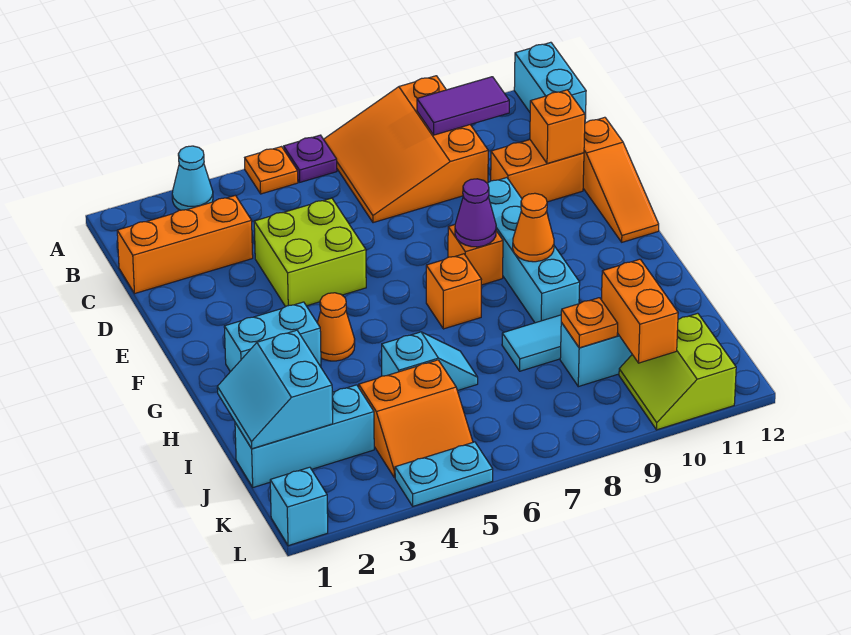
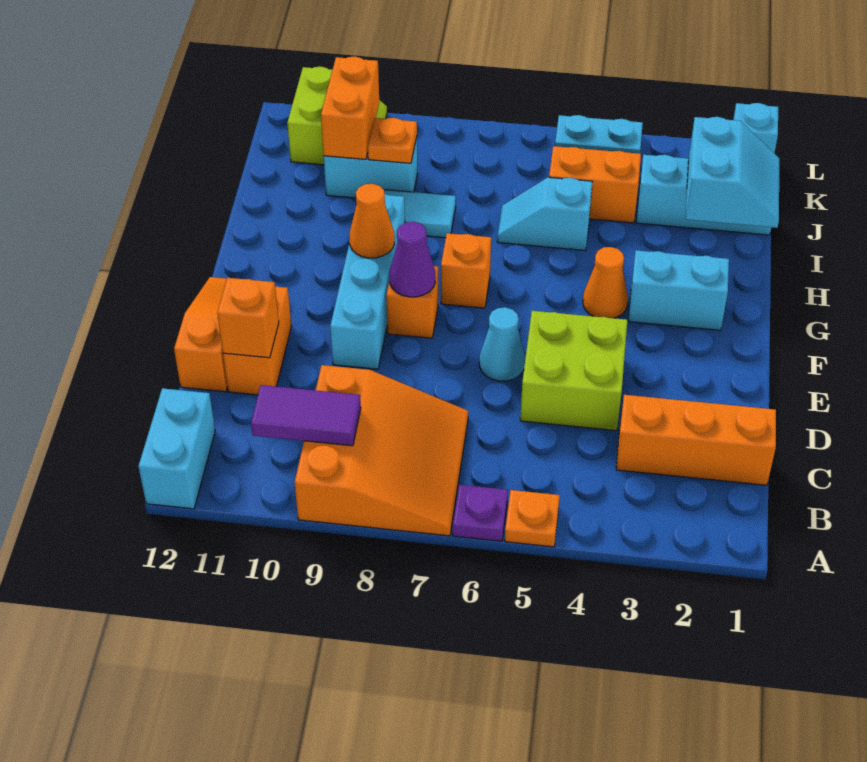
cyan 1x1 cone [172,146,213,210] -> cyan 1x1 cone moved to [479,307,525,381]
orange 1x2 brick [491,140,584,202] -> orange 1x2 brick turned to [223,287,292,395]

